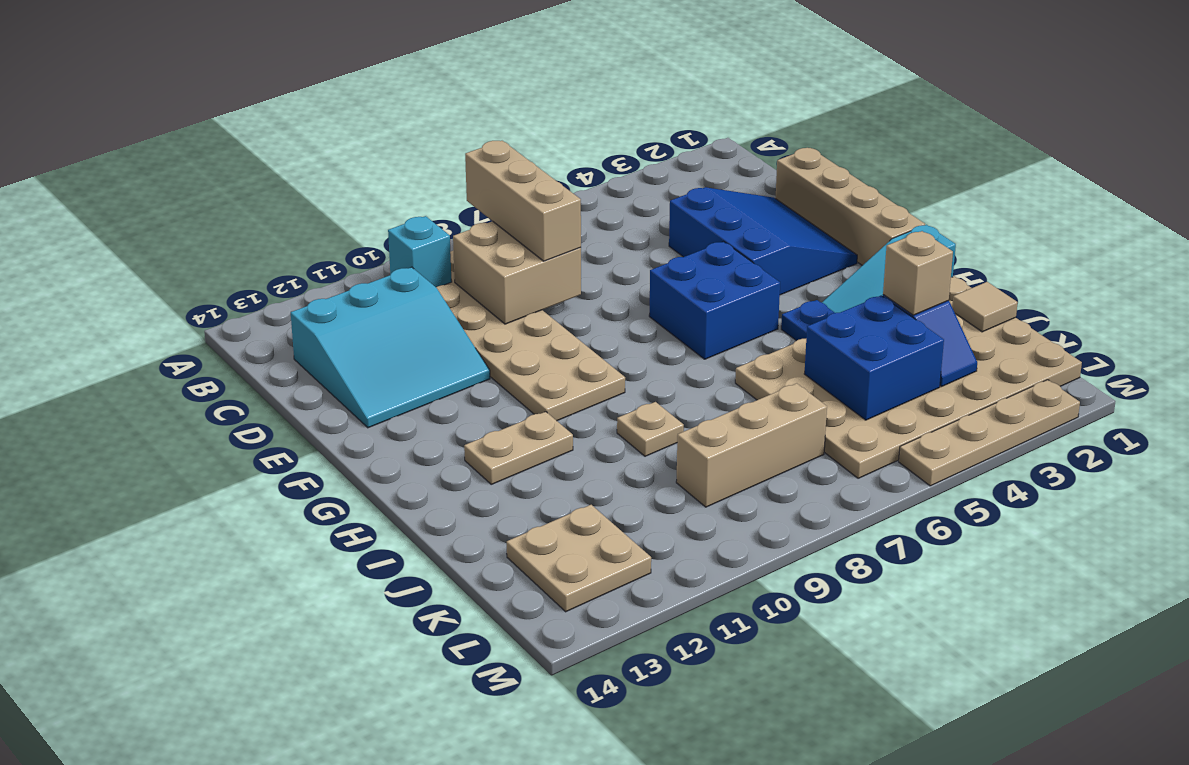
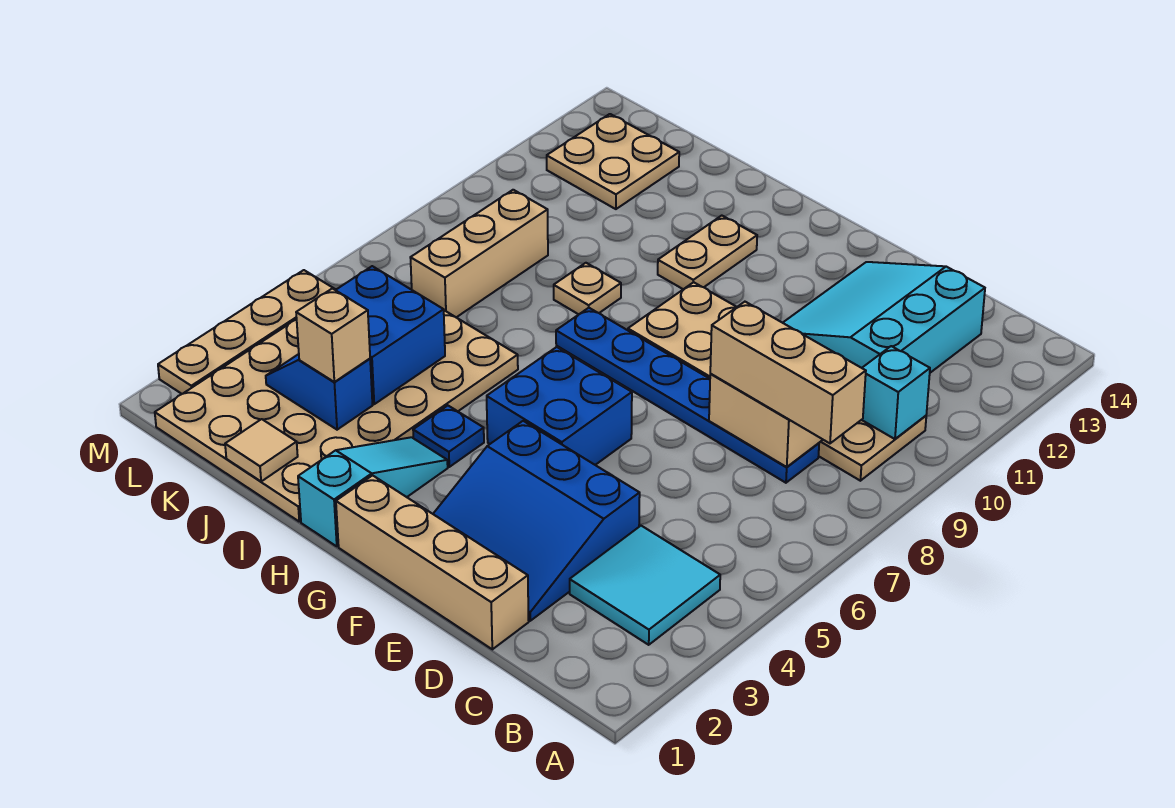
none -> cyan 2x2 tile [570,526,720,645]
none -> blue 1x6 plate [556,308,819,483]

